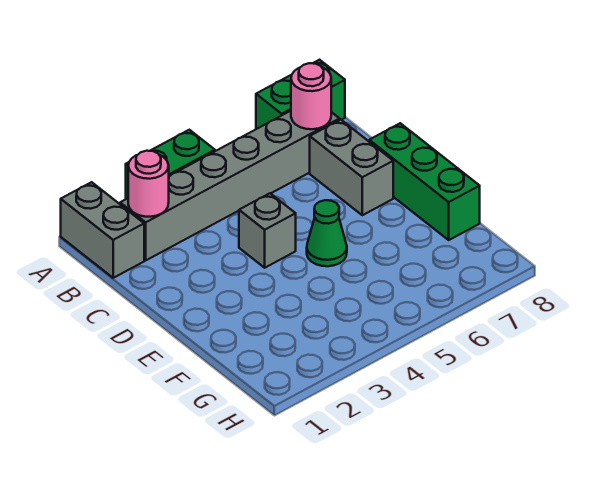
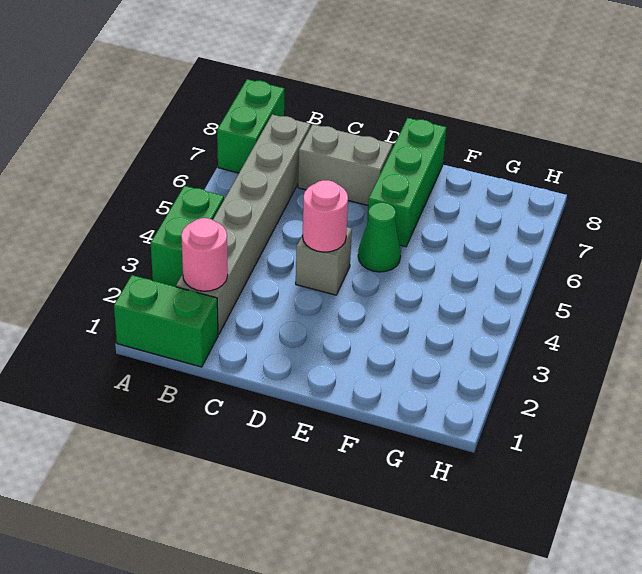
grey 1x2 brick [61,182,144,278] -> green 1x2 brick [114,275,218,367]
pink 1x1 round brick [291,63,331,129] -> pink 1x1 round brick moved to [303,180,348,252]
green 1x3 brick [369,123,480,240] -> green 1x3 brick turned to [367,118,446,247]

